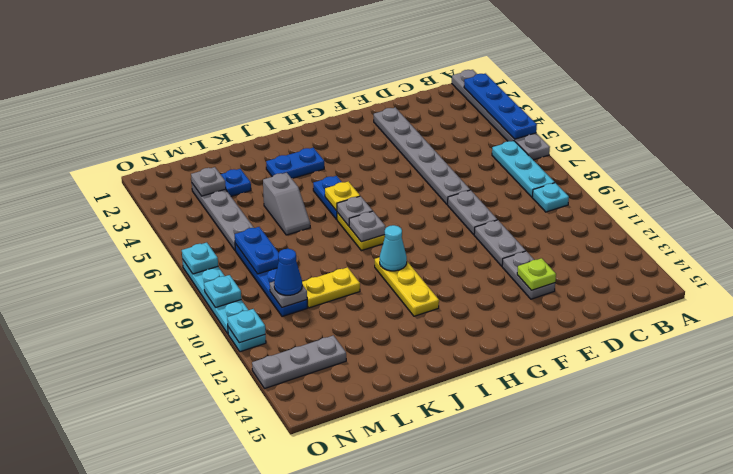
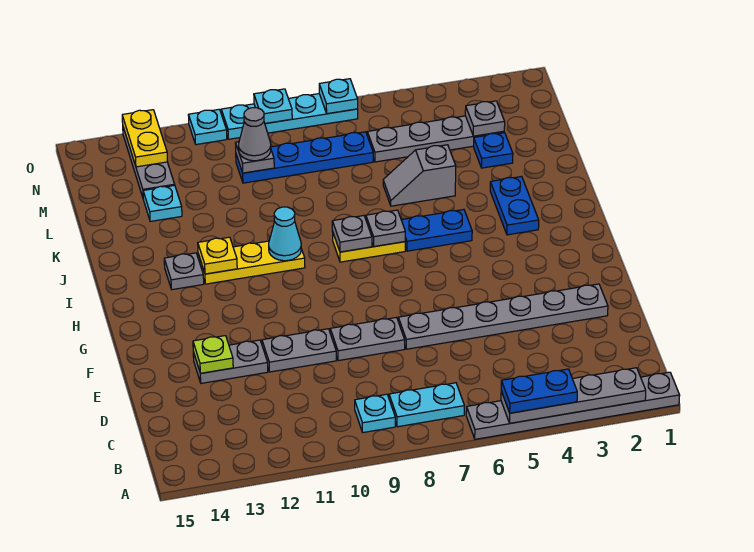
blue 1x4 plate [464,74,537,139] -> grey 1x4 plate [501,368,646,423]
cyan 1x3 plate [492,141,555,197] -> cyan 1x2 plate [389,383,464,427]
yellow 1x1 plate [325,181,360,211] -> yellow 1x1 plate moved to [198,237,237,274]
none -> grey 1x1 plate [164,253,204,290]
yellow 1x2 plate [302,267,360,308] -> yellow 1x2 plate moved to [122,110,168,167]
blue 1x2 plate [235,227,279,274] -> blue 1x2 plate moved to [501,369,577,413]
blue 1x1 cone [274,249,302,295] -> grey 1x1 cone [239,108,271,161]
cyan 1x1 plate [227,309,265,343] -> cyan 1x1 plate moved to [143,185,182,221]

